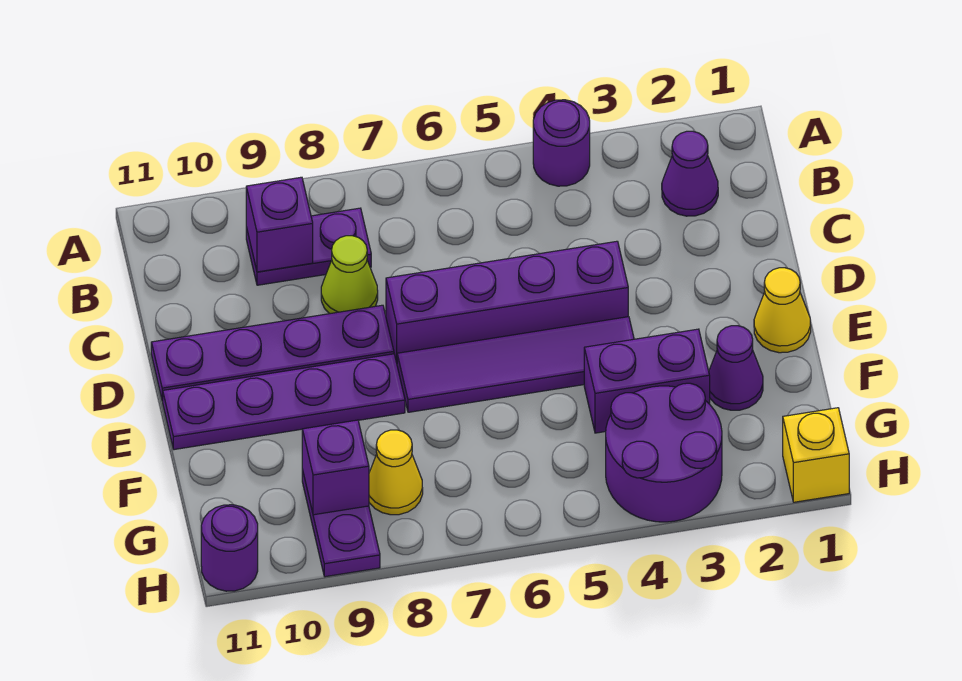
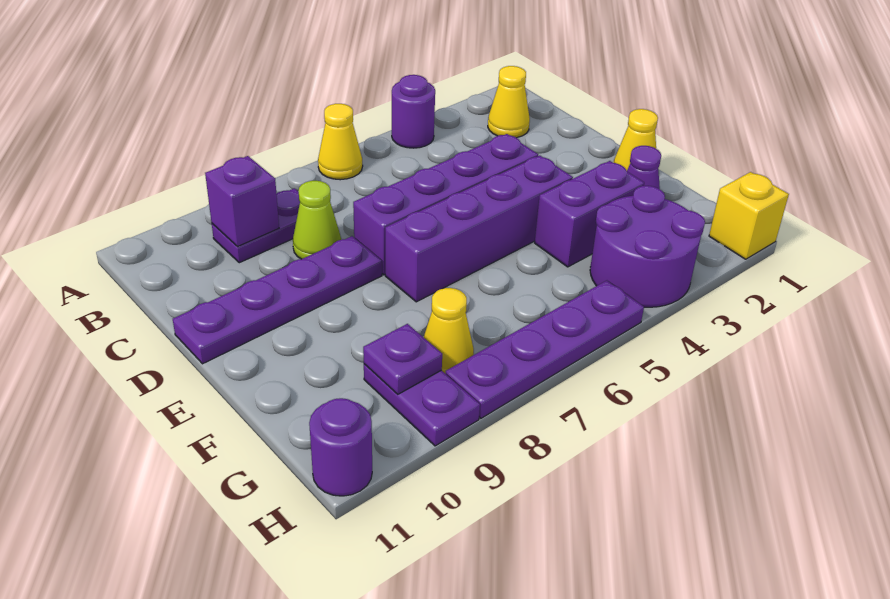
none -> yellow 1x1 cone [318,104,363,180]
purple 1x1 cone [662,131,718,216] -> yellow 1x1 cone [488,66,530,138]
purple 1x4 tile [397,317,634,412] -> purple 1x4 brick [385,156,573,302]
purple 1x4 plate [163,354,405,450] -> purple 1x4 plate moved to [446,281,644,418]
purple 1x1 brick [302,420,369,515] -> purple 1x1 plate [363,324,442,394]

